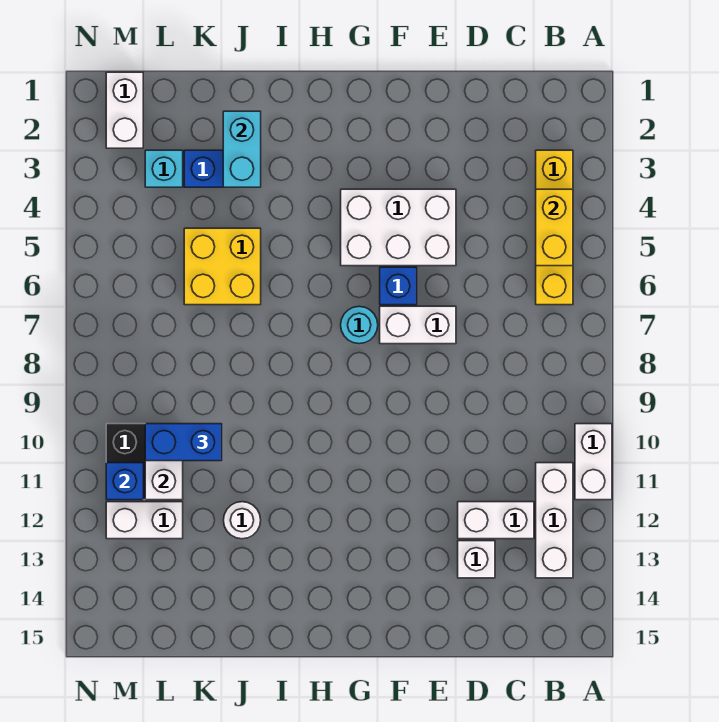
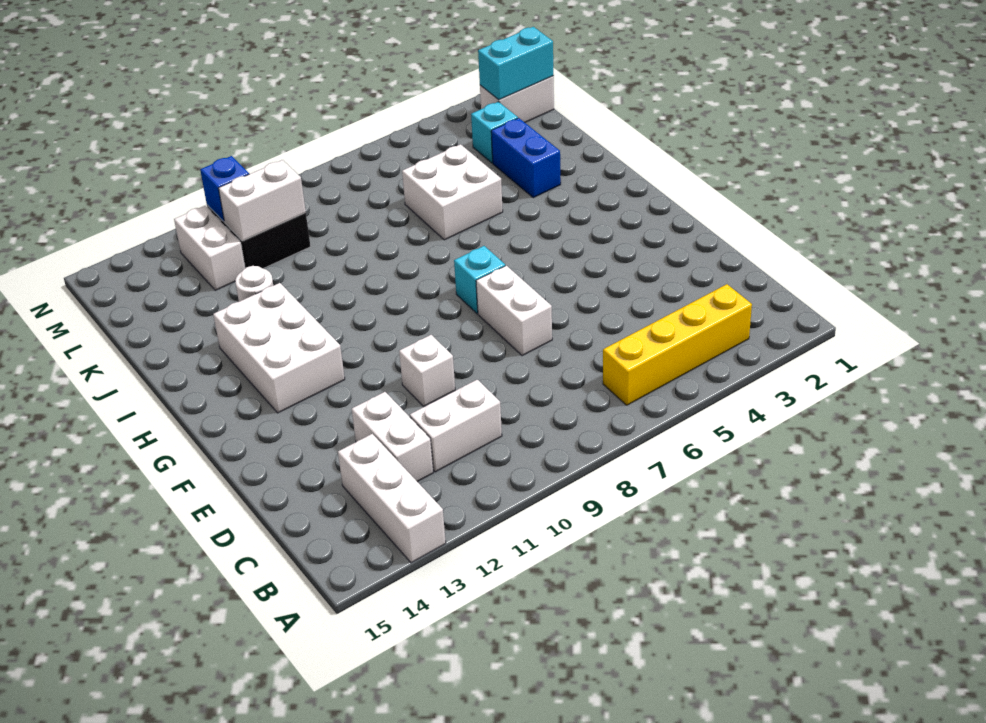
white 1x2 brick [575,424,612,500] -> white 1x2 brick moved to [410,380,502,472]
yellow 1x2 brick [536,189,573,266] -> none
white 1x3 brick [536,463,573,578] -> white 1x3 brick turned to [338,434,446,563]
white 1x1 brick [458,541,495,578] -> white 1x1 brick moved to [399,335,455,406]
white 2x3 brick [341,189,456,266] -> white 2x3 brick moved to [213,283,345,413]
blue 1x1 brick [380,267,417,305] -> none
cyan 1x1 round brick [341,306,378,344] -> cyan 1x1 brick [454,246,505,314]
cyan 1x2 brick [223,111,261,187] -> cyan 1x2 brick moved to [478,27,554,100]
yellow 2x2 brick [184,228,261,305] -> white 2x2 brick [402,144,503,240]
blue 1x2 brick [145,424,222,461] -> none

